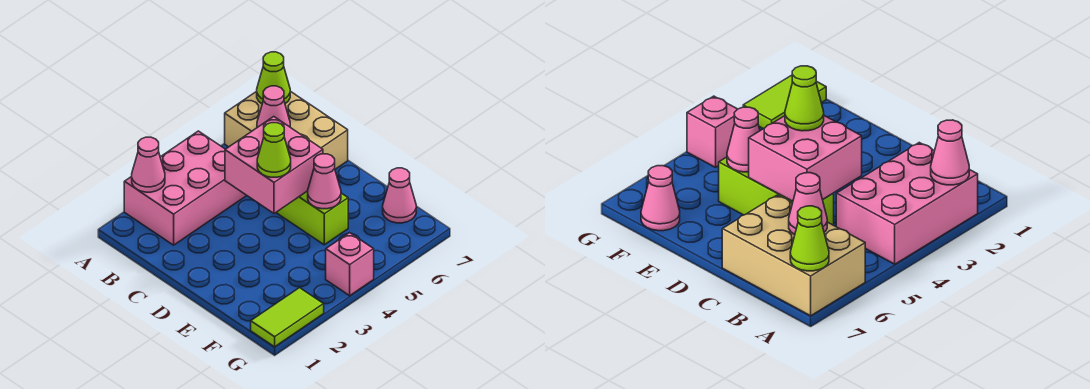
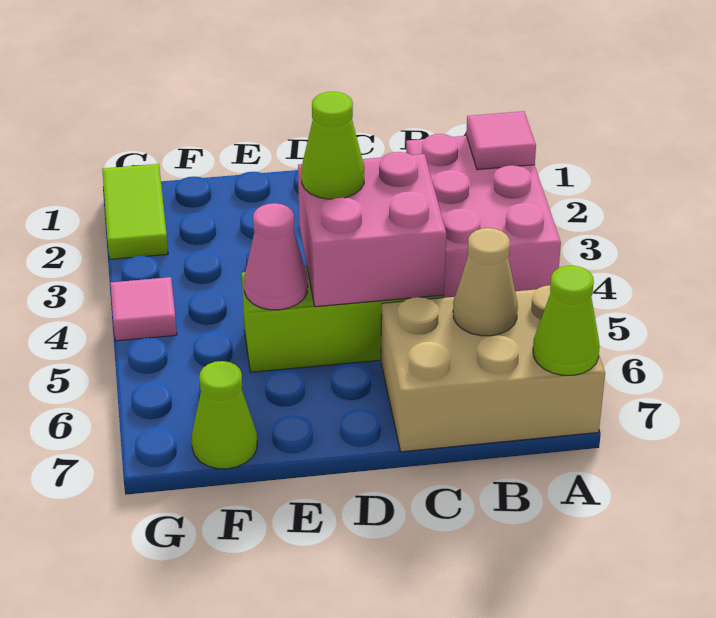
pink 1x1 cone [132,137,165,192] -> pink 1x1 tile [466,111,536,170]
pink 1x1 cone [257,86,290,127] -> tan 1x1 cone [453,228,518,336]
pink 1x1 cone [383,168,416,223] -> lime 1x1 cone [192,361,257,469]
pink 1x1 brick [326,233,374,296] -> pink 1x1 tile [111,277,177,341]

